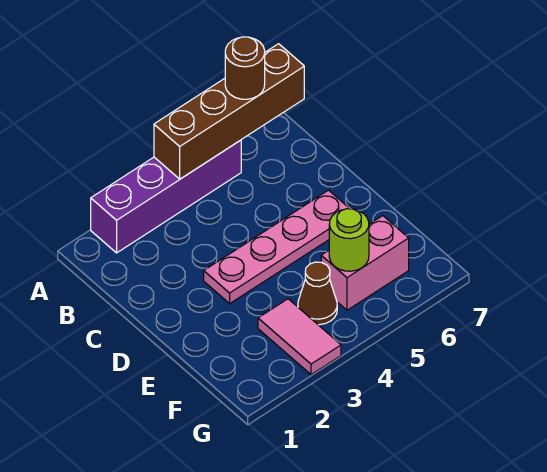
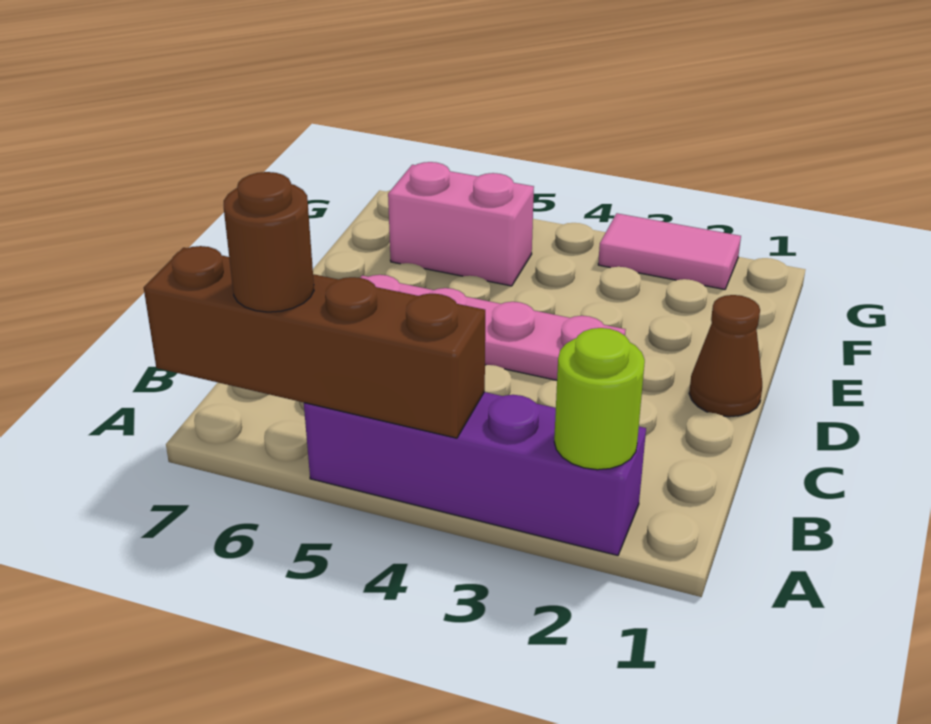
pink 1x2 tile [258,299,341,375] -> pink 1x2 tile turned to [598,213,741,289]
brown 1x1 cone [298,262,337,325] -> brown 1x1 cone moved to [689,295,762,417]
lime 1x1 round brick [329,209,369,271] -> lime 1x1 round brick moved to [554,328,645,470]

